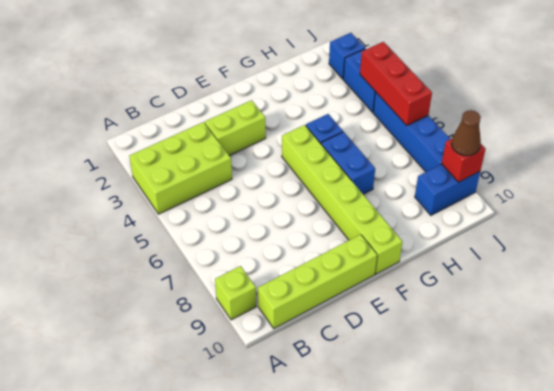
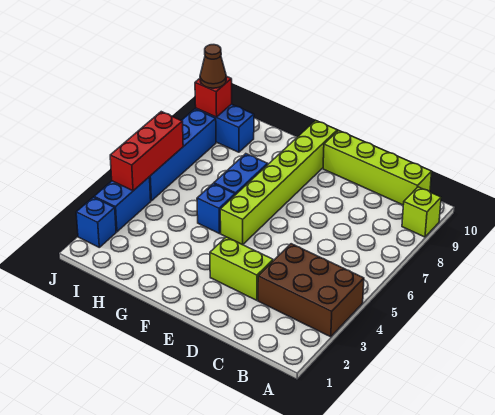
lime 2x3 brick [129,122,232,214] -> brown 2x3 brick [258,244,364,337]

